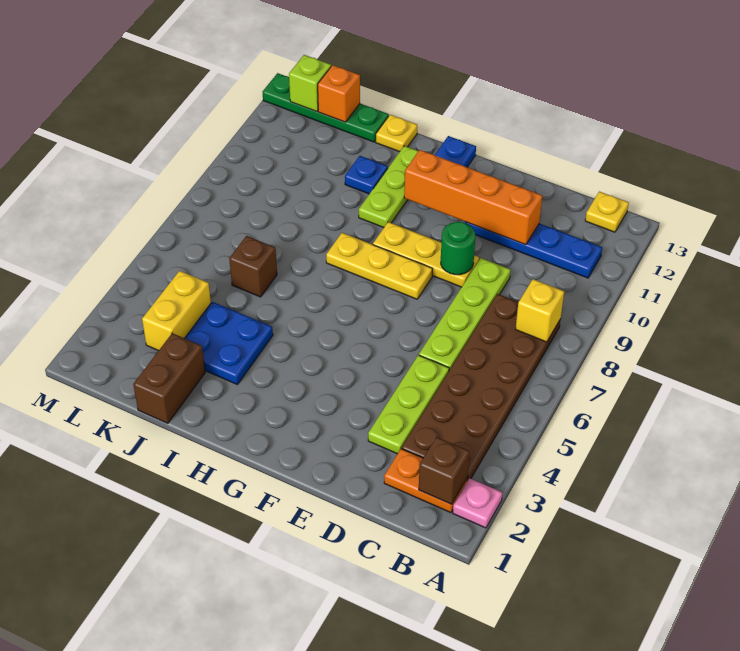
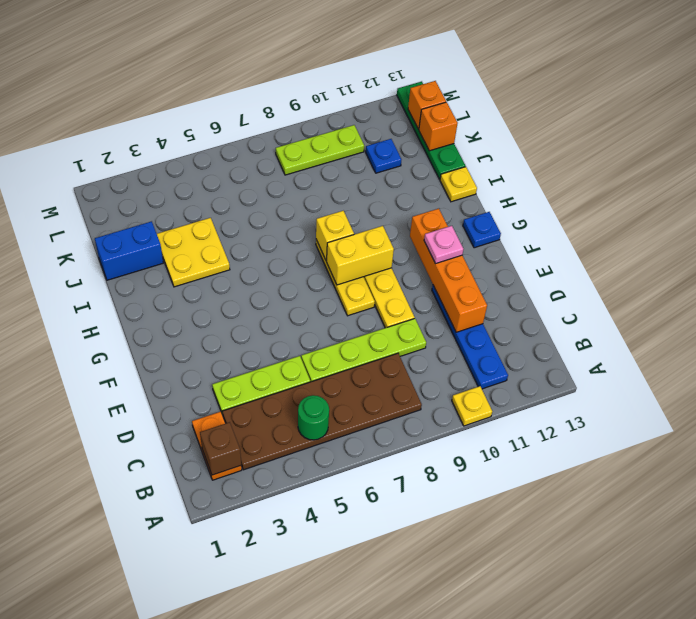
pink 1x1 plate [453,478,502,528] -> pink 1x1 plate moved to [424,226,463,264]
yellow 1x1 brick [516,279,564,342] -> yellow 1x1 brick moved to [316,211,354,261]
yellow 1x1 plate [585,192,629,232] -> yellow 1x1 plate moved to [452,386,492,426]
green 1x1 round brick [441,222,475,275] -> green 1x1 round brick moved to [298,395,329,440]
lime 1x3 plate [359,146,418,228] -> lime 1x3 plate moved to [276,125,364,175]
blue 2x2 plate [185,302,273,385] -> yellow 2x2 plate [157,218,230,287]
blue 1x1 plate [345,156,388,194] -> blue 1x1 plate moved to [366,139,402,173]
brown 1x2 brick [133,333,205,423] -> blue 1x2 brick [95,221,163,280]
brown 1x1 brick [229,236,277,297] -> none
yellow 1x2 brick [142,271,211,351] -> yellow 1x2 brick moved to [327,226,394,285]
lime 1x1 brick [289,55,331,112] -> orange 1x1 brick [408,81,446,129]

